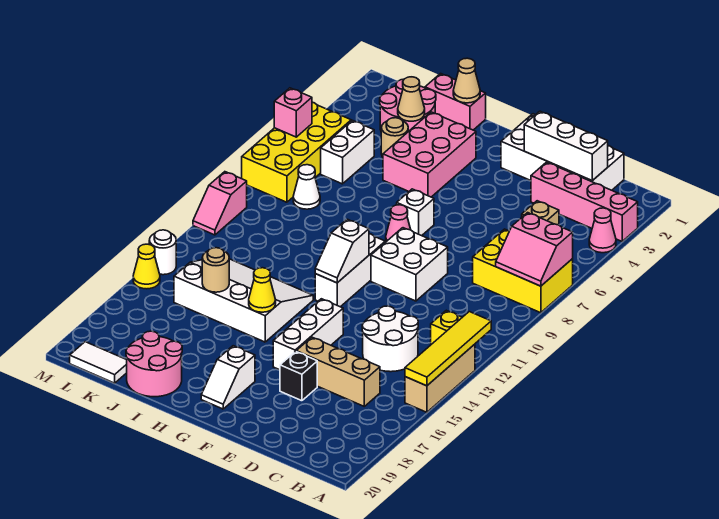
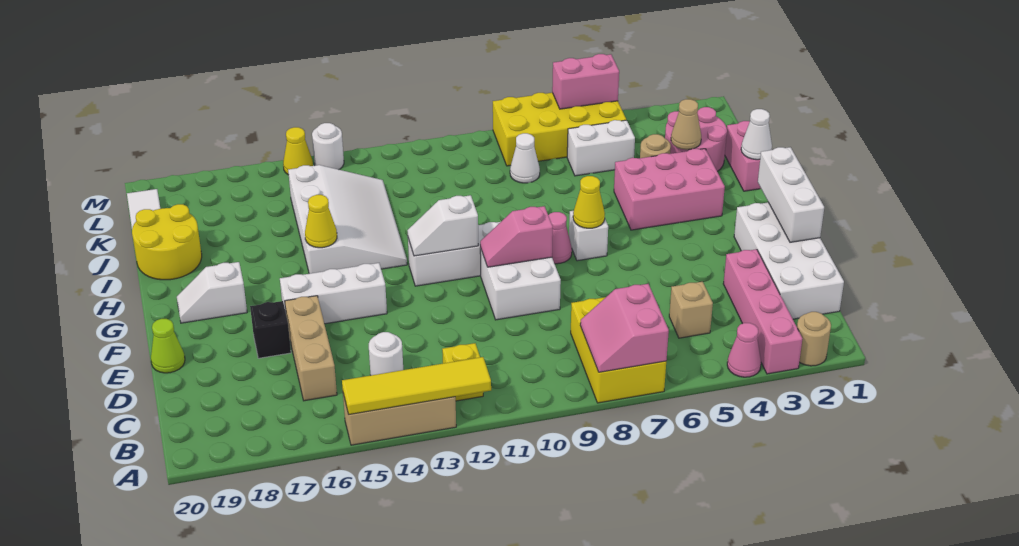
white 1x3 brick [524,111,608,181] -> white 1x3 brick moved to [758,147,824,242]
white 2x2 round brick [362,306,418,372] -> white 1x1 round brick [369,332,403,375]
none -> lime 1x1 cone [151,319,185,373]
none -> yellow 1x1 cone [573,176,605,228]
tan 1x1 cone [453,58,480,103] -> white 1x1 cone [741,109,772,160]
pink 2x2 round brick [126,331,182,397] -> yellow 2x2 round brick [132,204,202,280]
tan 1x1 round brick [202,248,229,292] -> tan 1x1 round brick moved to [797,312,831,366]
pink 1x1 brick [274,88,312,137] -> pink 1x2 brick [552,54,619,109]
pink 1x2 slope [193,172,247,235] -> pink 1x2 slope moved to [480,206,553,267]

